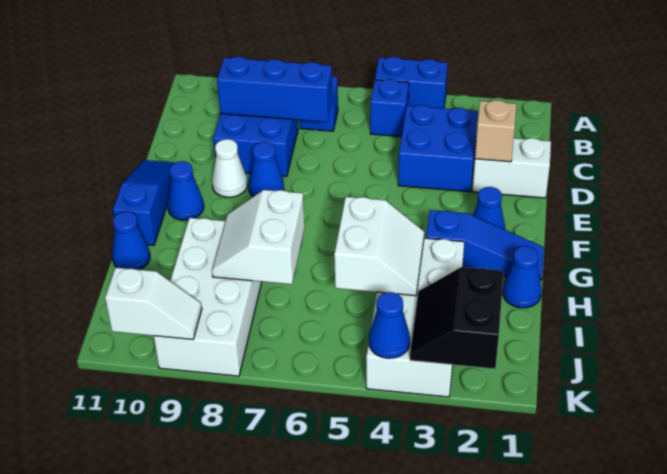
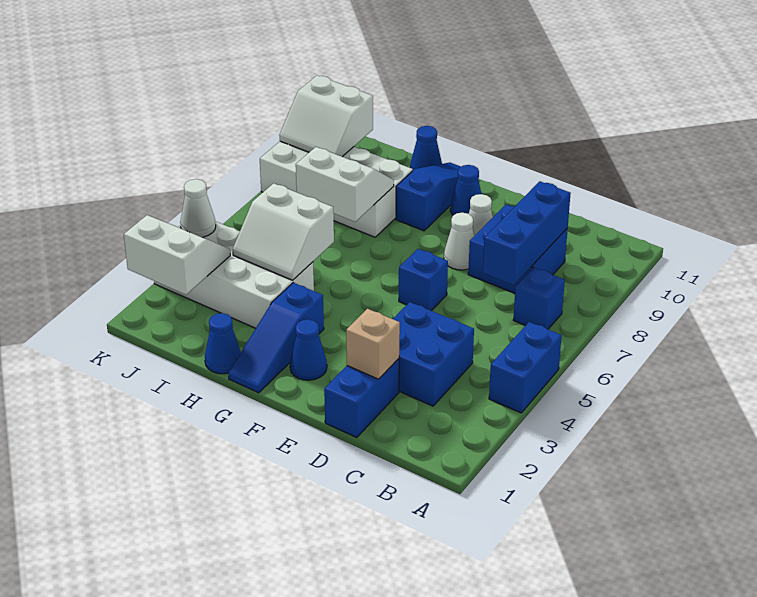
blue 1x1 brick [370,79,409,137] -> blue 1x1 brick moved to [399,249,448,311]
white 1x2 brick [473,138,551,198] -> blue 1x2 brick [324,359,399,437]
blue 1x1 cone [248,142,284,197] -> white 1x1 cone [444,213,474,270]
blue 1x3 slope [113,160,174,245] -> blue 1x3 slope turned to [396,162,461,231]
black 2x2 slope [410,267,504,369] -> white 2x2 slope [124,215,230,295]
blue 1x1 cone [369,292,410,358] -> white 1x1 cone [180,179,216,237]
white 1x2 slope [105,268,202,339] -> white 2x2 slope [279,75,373,157]

